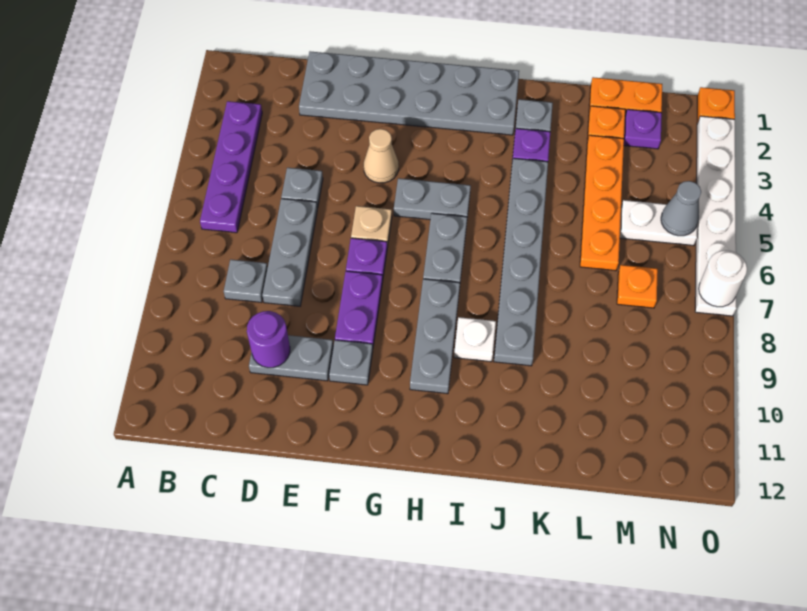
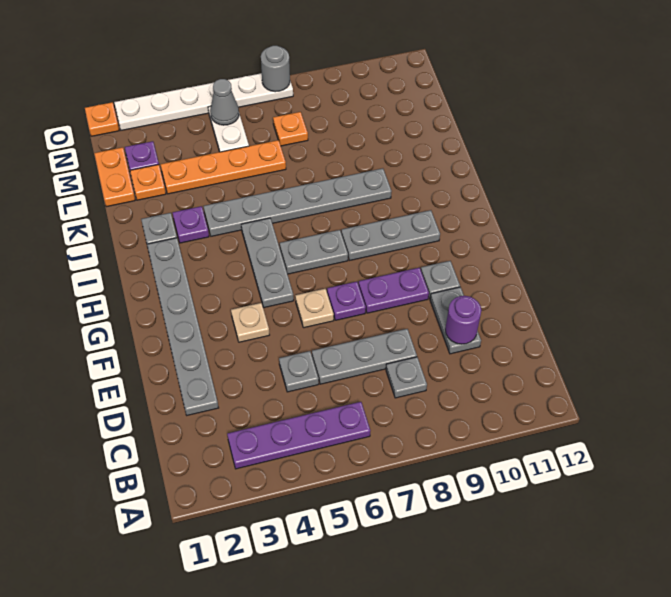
grey 2x6 plate [299,51,519,135] -> grey 1x6 plate [147,238,219,415]
tan 1x1 cone [364,129,399,183] -> tan 1x1 plate [231,303,269,342]
grey 1x2 plate [394,178,471,220] -> grey 1x3 plate [241,218,294,308]
white 1x1 plate [454,317,496,362] -> none
white 1x1 round brick [699,250,747,307] -> grey 1x1 round brick [261,46,290,92]

